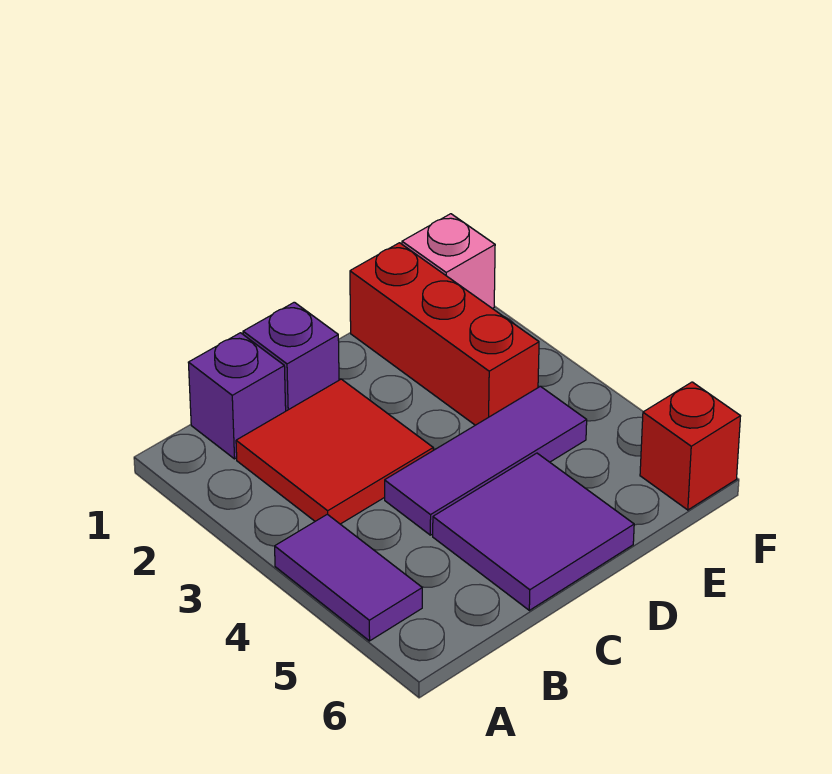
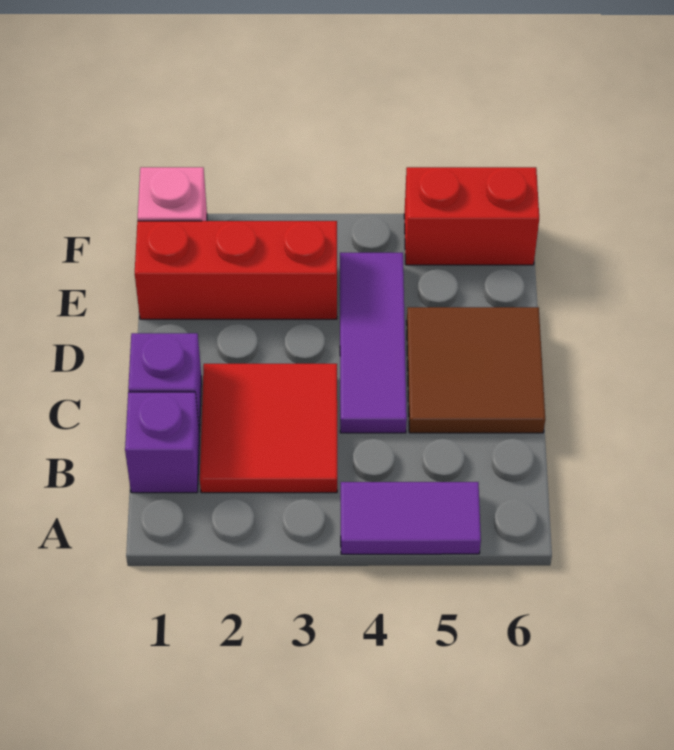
purple 2x2 tile [433,453,634,610] -> brown 2x2 tile [407,307,545,433]
red 1x1 brick [640,382,741,510] -> red 1x2 brick [404,167,539,265]

